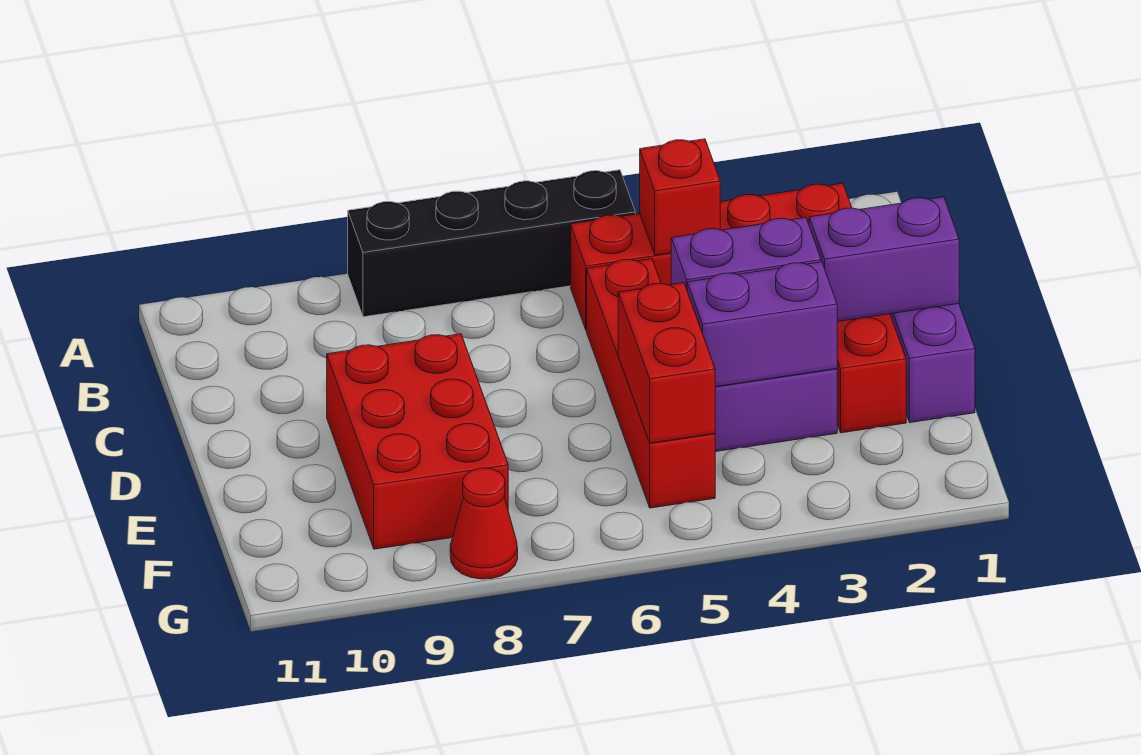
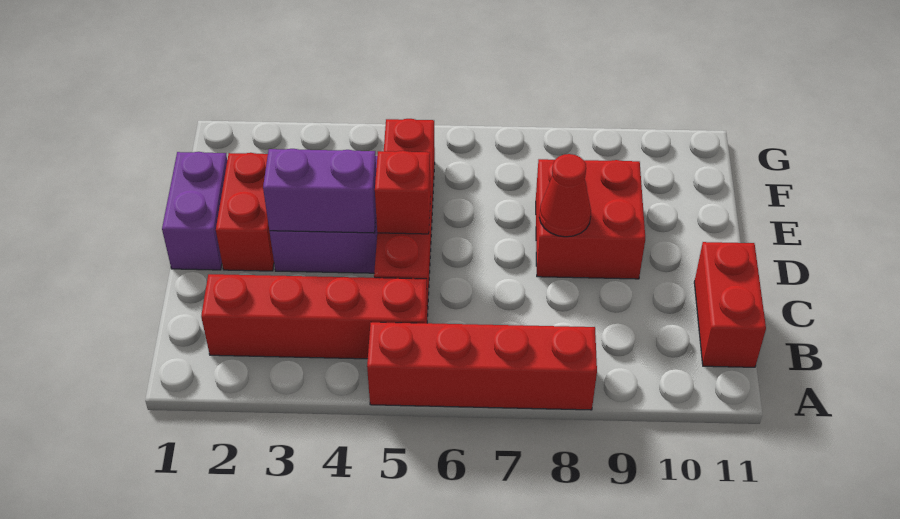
black 1x4 brick [348,170,635,317] -> red 1x4 brick [367,322,597,410]
red 1x1 brick [640,139,720,255] -> red 1x1 brick moved to [375,151,431,234]
purple 1x2 brick [809,197,959,322] -> none
red 2x3 brick [327,334,508,549] -> red 2x2 brick [536,159,645,279]
purple 1x2 brick [687,262,837,387] -> none
red 1x2 brick [618,283,715,443] -> red 1x2 brick moved to [694,242,766,367]
red 1x1 cone [450,468,518,579] -> red 1x1 cone moved to [539,154,591,237]

